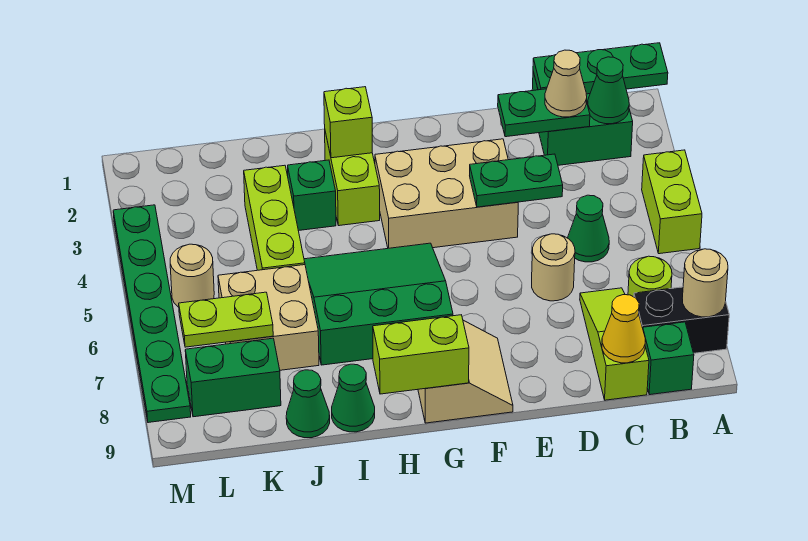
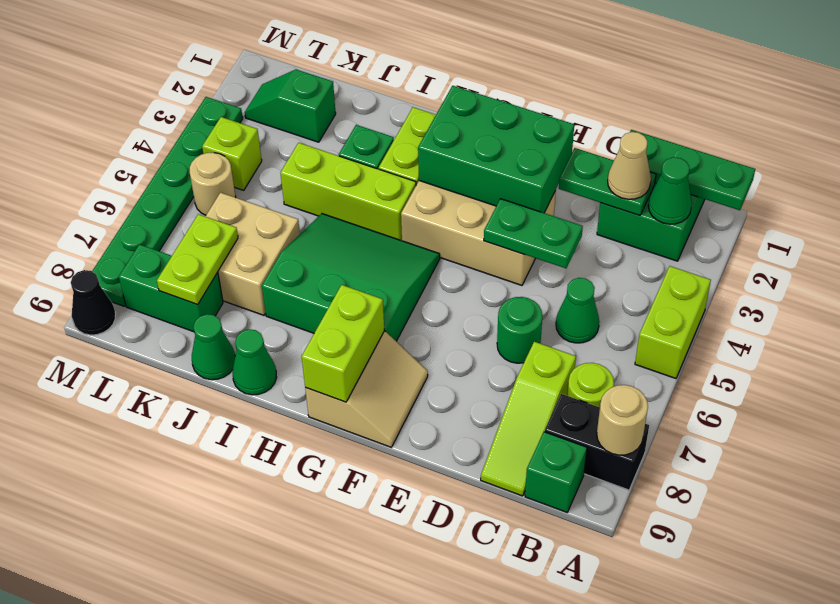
lime 1x3 slope [580,288,649,400] -> lime 1x3 slope turned to [481,342,576,496]
yellow 1x1 cone [602,295,645,363] -> none
tan 1x1 round brick [532,234,575,301] -> green 1x1 round brick [497,297,542,363]
none -> green 2x3 brick [418,86,574,213]
lime 1x2 brick [373,315,469,394] -> lime 1x2 brick turned to [302,285,384,402]
lime 1x1 brick [324,87,372,158] -> lime 1x1 brick moved to [202,117,262,190]
lime 1x3 brick [244,165,305,270] -> lime 1x3 brick turned to [281,143,416,241]
none -> green 1x2 slope [245,70,336,142]
lime 1x2 plate [179,292,273,347] -> lime 1x2 plate turned to [157,214,238,305]
none -> black 1x1 cone [71,270,116,335]

